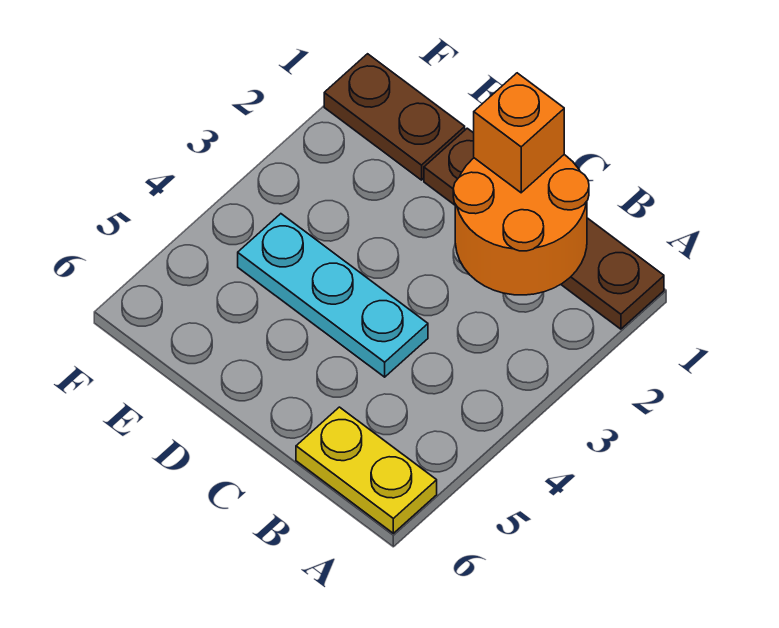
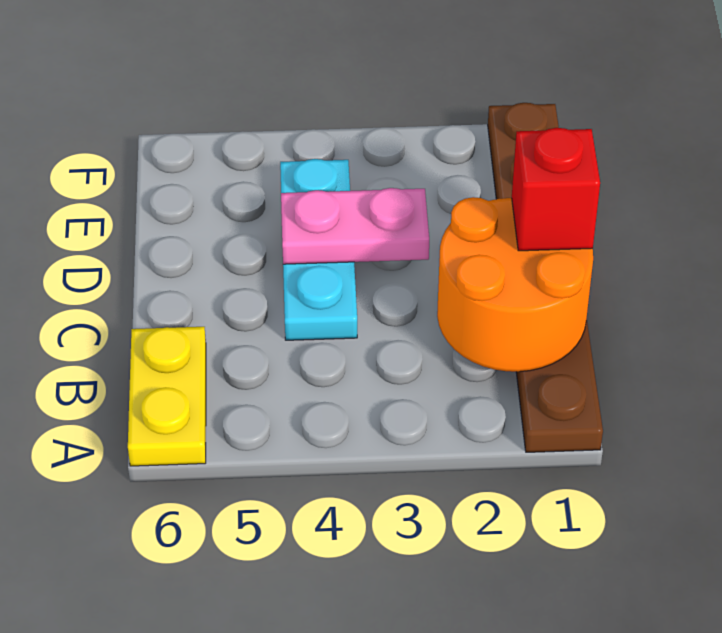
orange 1x1 brick [474,73,564,193] -> red 1x1 brick [512,128,600,251]
none -> pink 1x2 plate [281,188,429,264]

